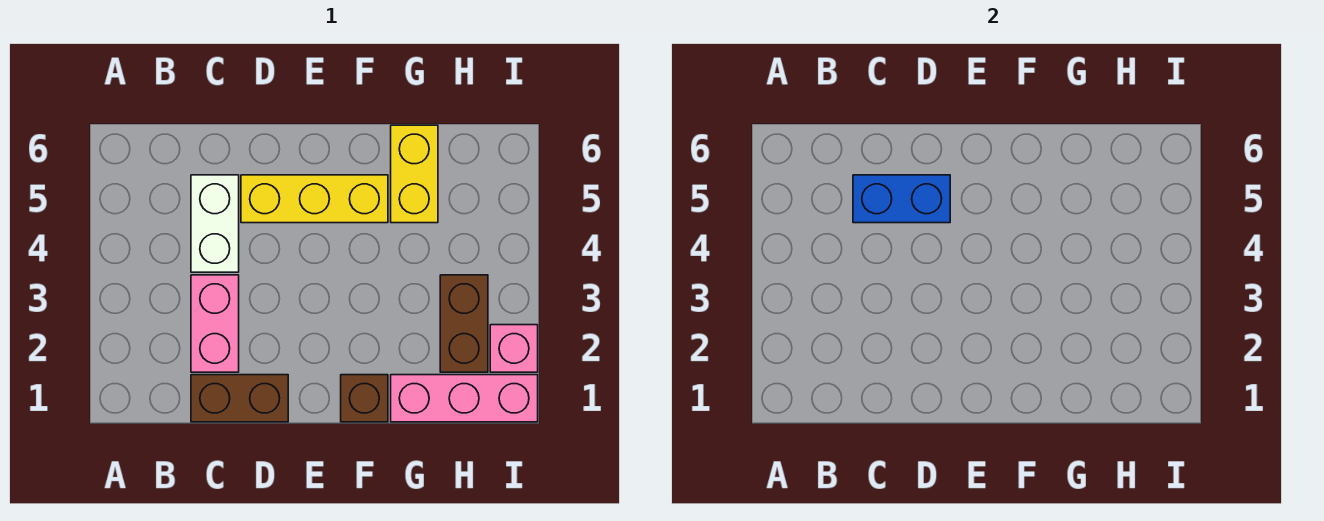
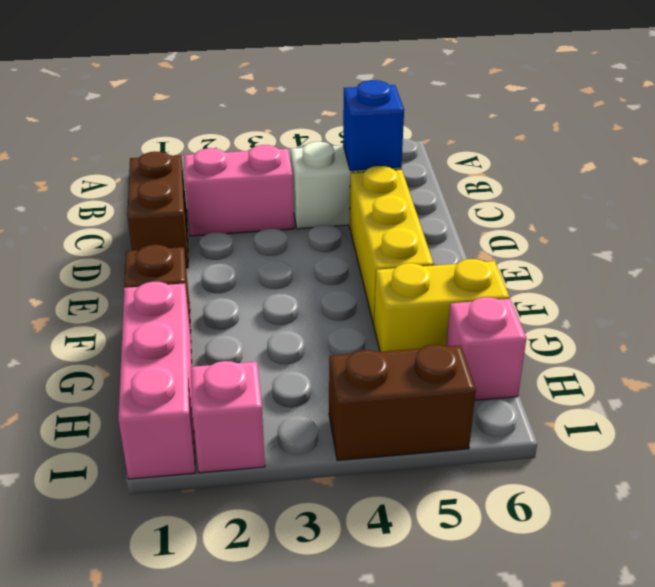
blue 1x2 brick [853,175,950,223] -> blue 1x1 brick [343,80,404,171]
brown 1x2 brick [440,275,488,372] -> brown 1x2 brick moved to [329,345,476,460]
none -> pink 1x1 brick [446,297,527,400]

